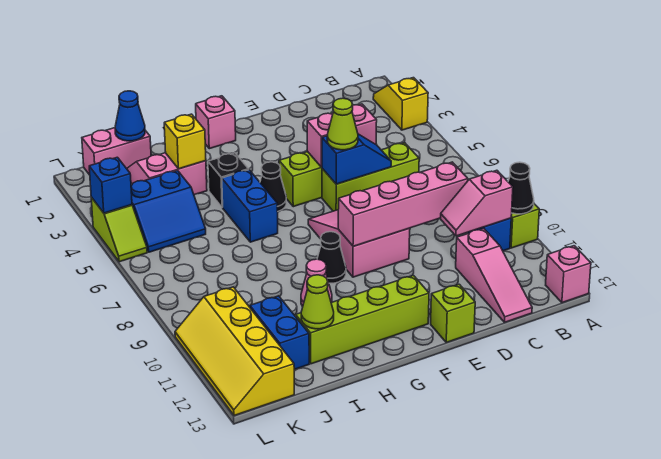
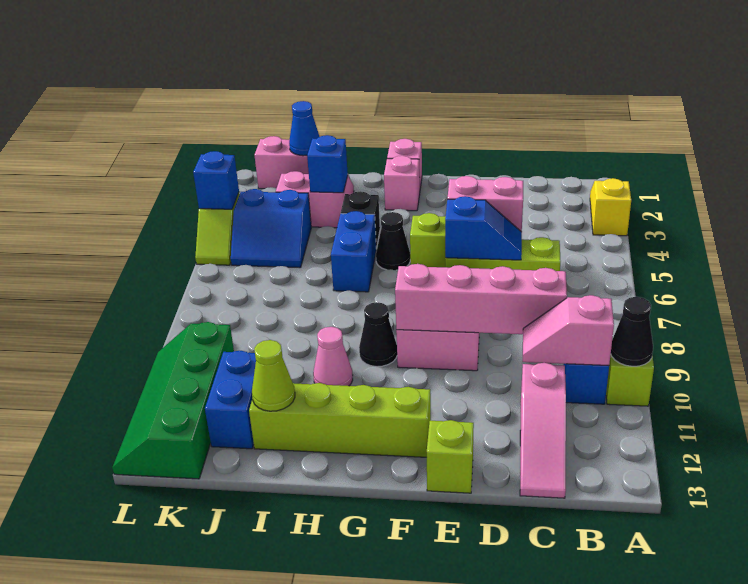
pink 1x1 brick [546,246,591,303] -> pink 1x1 brick moved to [384,156,420,211]
lime 1x1 cone [327,98,358,150] -> none
yellow 1x1 brick [164,114,206,169] -> blue 1x1 brick [307,135,348,193]
yellow 2x4 slope [175,287,294,416] -> green 2x4 slope [112,322,234,479]

